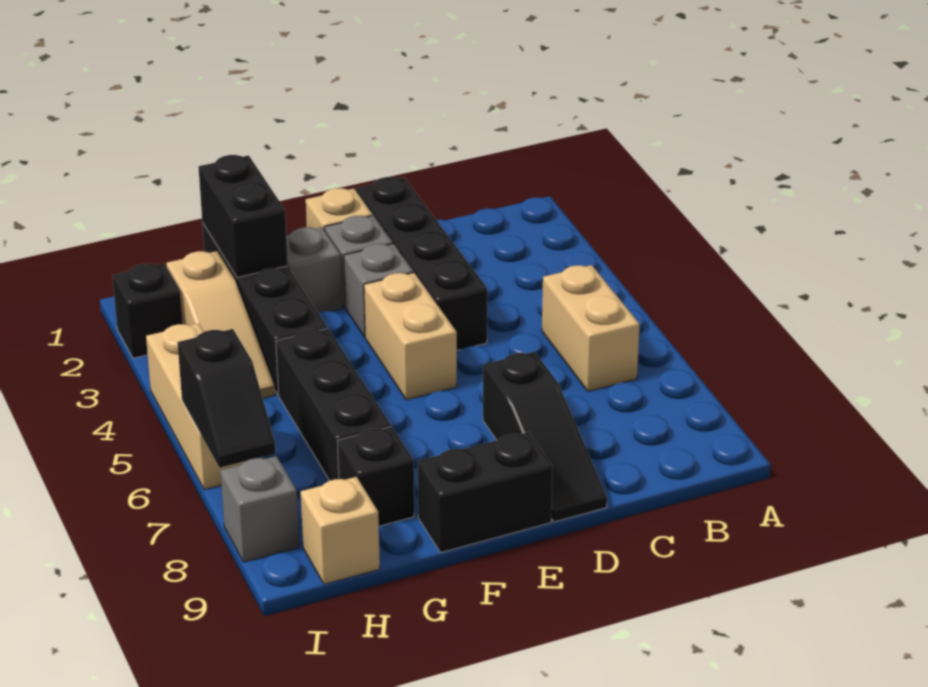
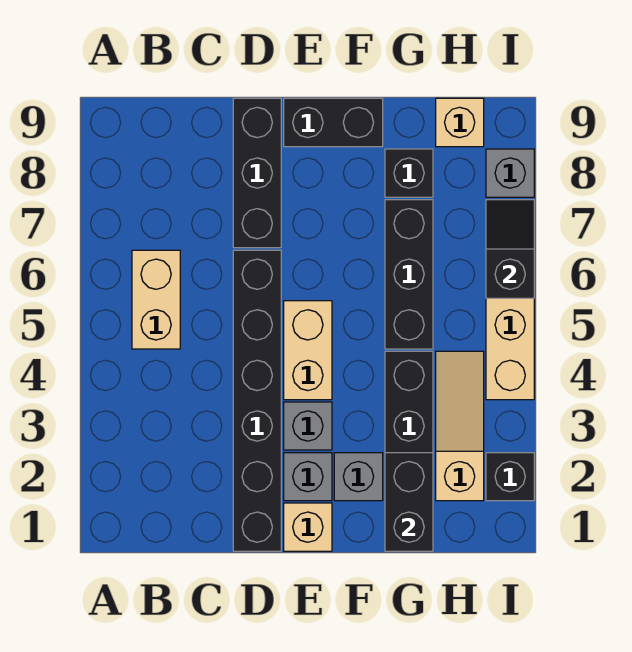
black 1x4 brick [356,177,487,350] -> black 1x6 brick [233,250,281,551]
black 1x3 slope [483,352,607,522] -> black 1x3 brick [233,98,281,248]

